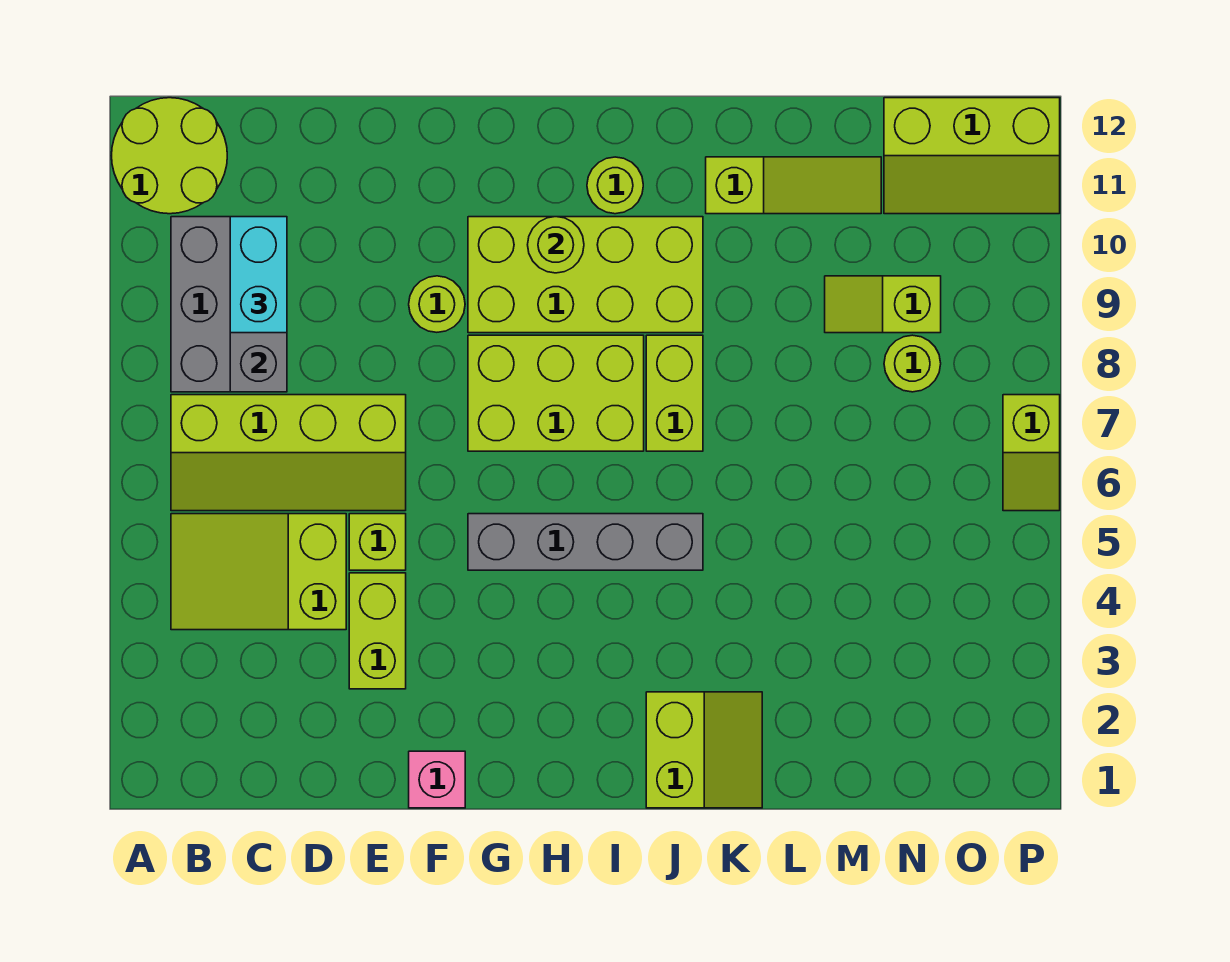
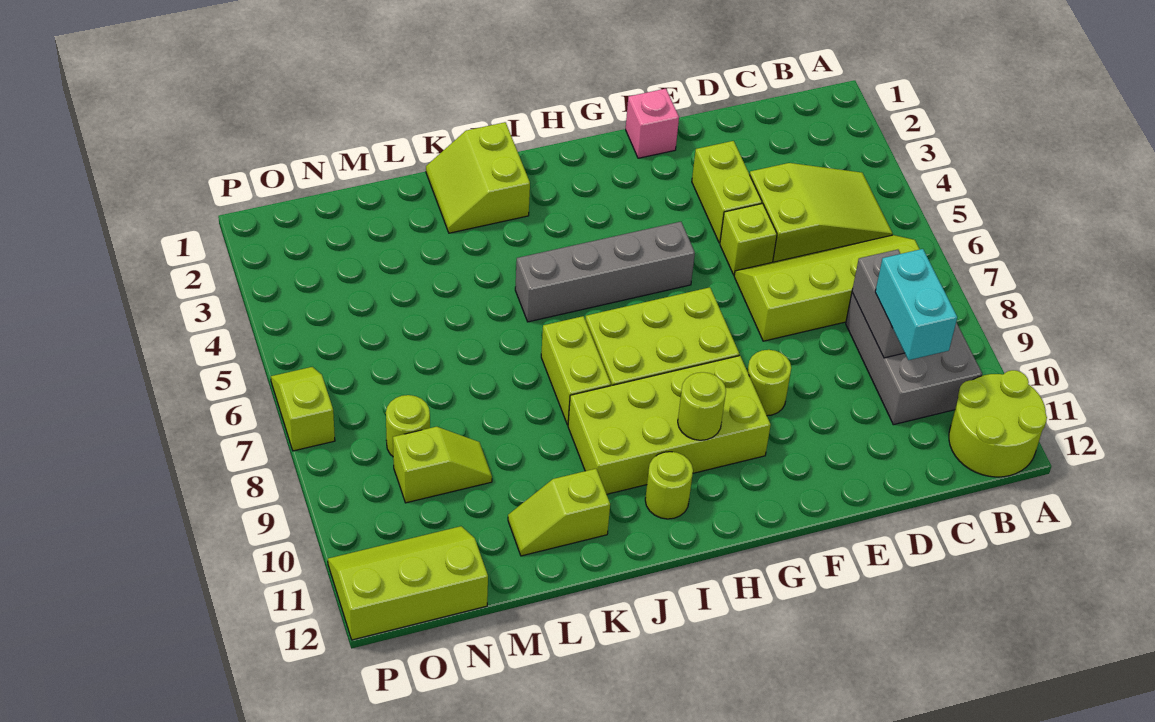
lime 1x3 slope [706,157,881,214] -> lime 1x2 slope [508,469,610,556]

